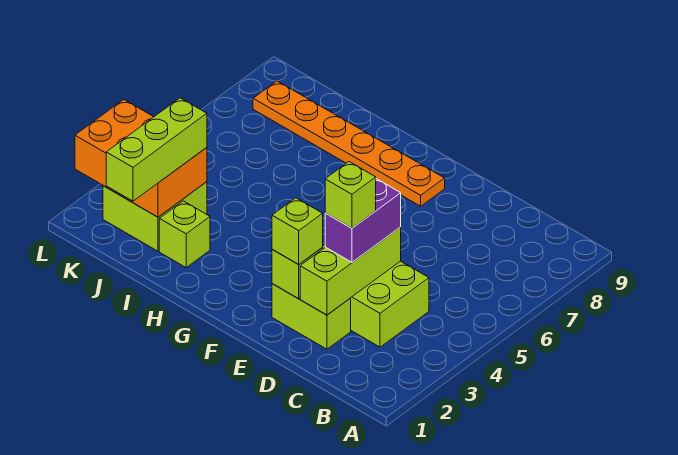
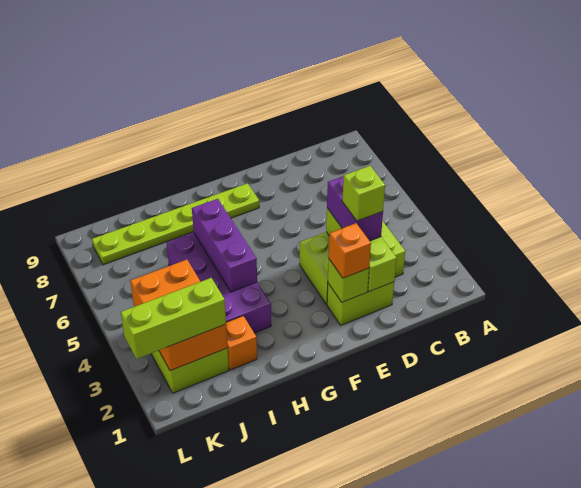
lime 1x1 brick [272,198,323,264] -> orange 1x1 brick [329,223,371,278]
orange 1x6 plate [253,81,445,206] -> lime 1x6 plate [92,183,259,265]
none -> purple 2x4 brick [167,233,271,333]
none -> purple 1x3 brick [192,199,257,292]
lime 1x1 brick [159,201,210,267] -> orange 1x1 brick [226,316,257,370]
lime 1x3 brick [106,98,207,201] -> lime 1x3 brick turned to [121,278,226,359]
orange 2x3 brick [75,100,207,217] -> orange 2x3 brick turned to [130,260,228,371]

